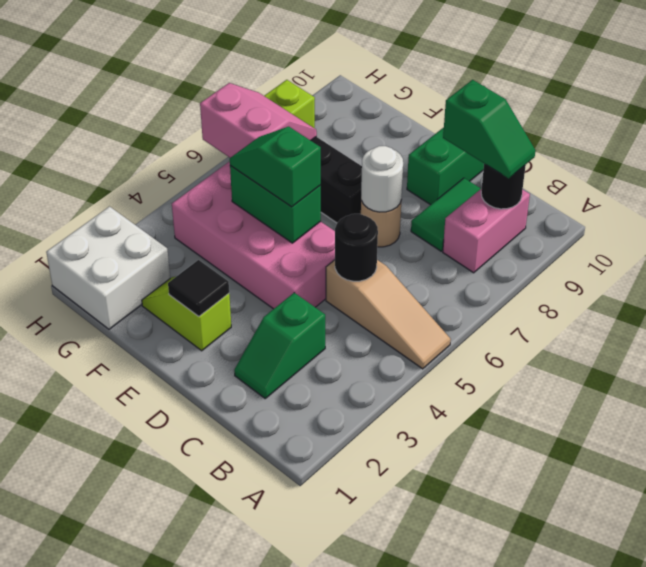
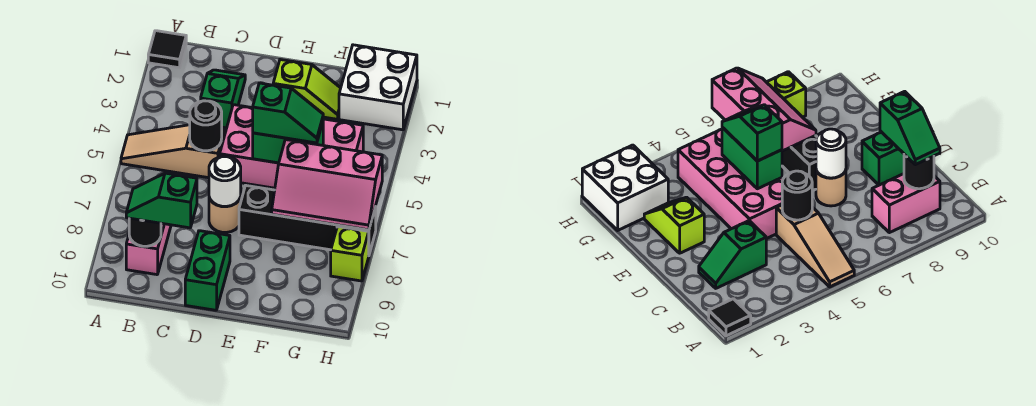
green 1x2 tile [411,178,481,251] -> none
black 1x1 tile [168,260,229,316] -> black 1x1 tile moved to [148,31,186,68]
pink 2x2 slope [200,83,317,158] -> pink 2x3 slope [272,140,382,230]

